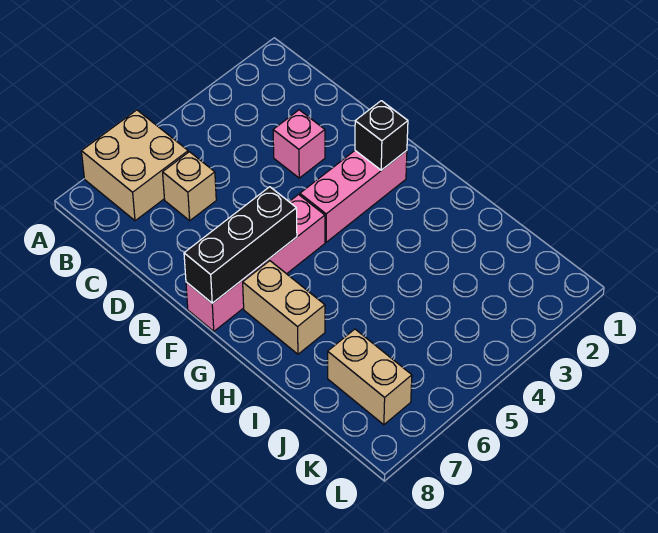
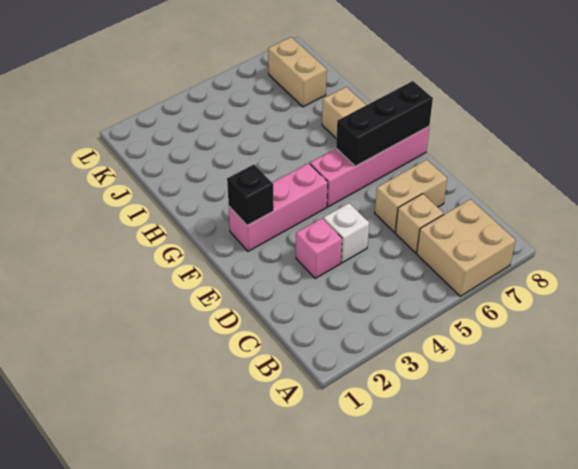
none -> white 1x1 brick [324,203,369,263]
none -> tan 1x2 brick [375,160,447,232]

